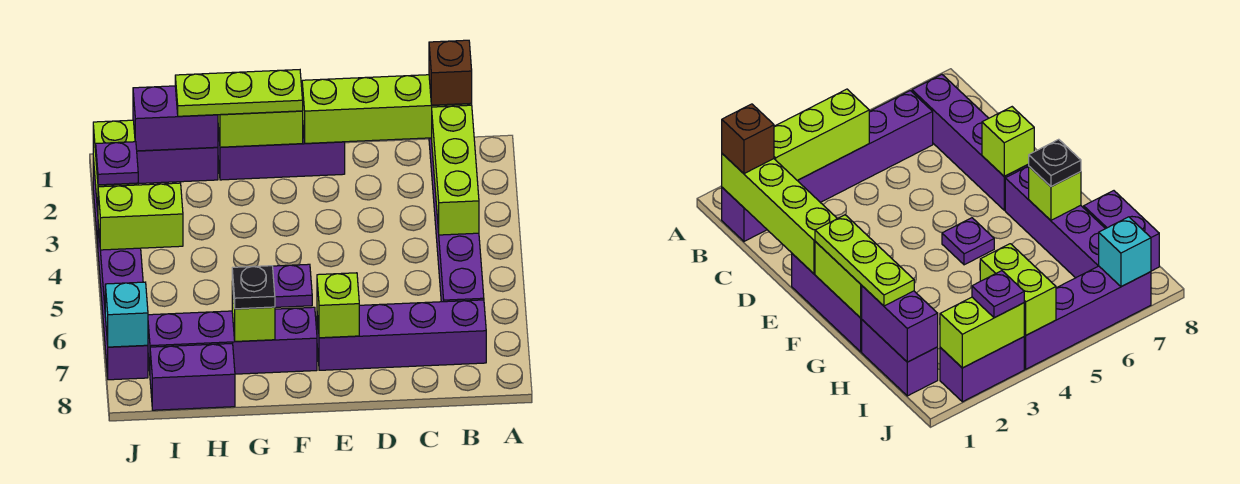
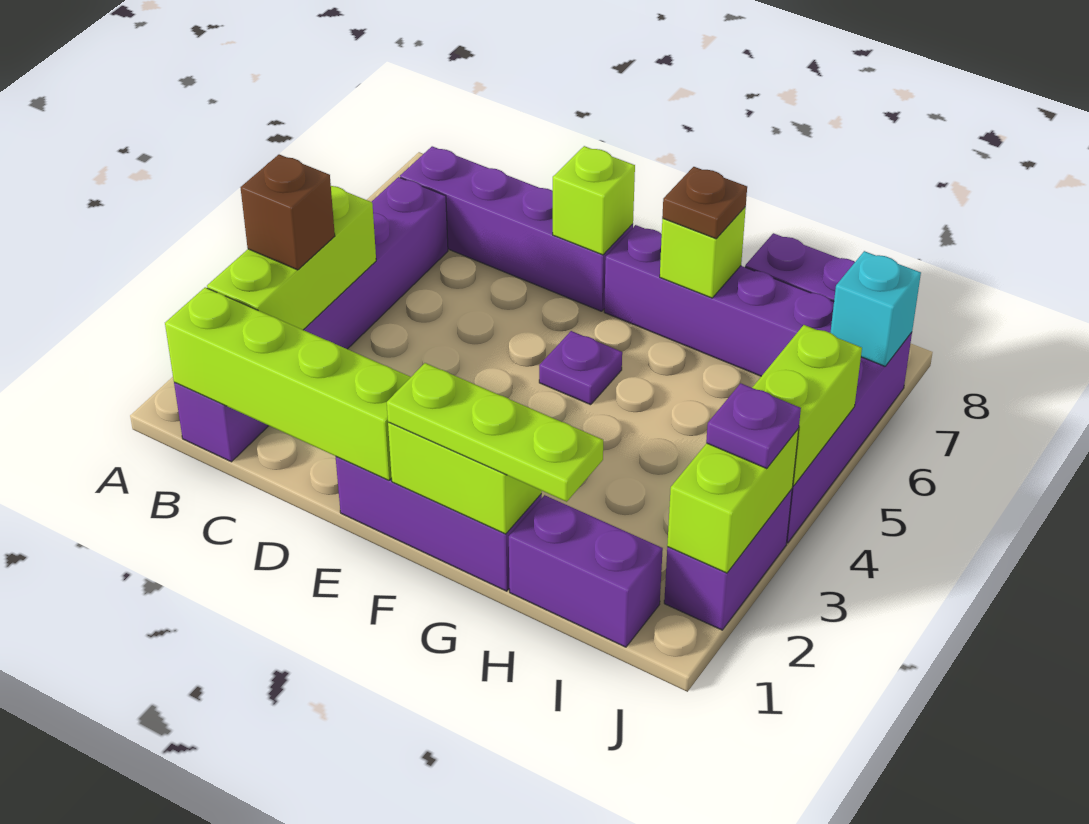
brown 1x1 brick [429,40,472,105] -> brown 1x1 brick moved to [240,154,335,270]
black 1x1 plate [232,266,275,309] -> brown 1x1 plate [662,167,747,239]
purple 1x2 brick [133,86,218,151] -> none
lime 1x2 brick [98,183,183,250] -> lime 1x2 brick turned to [752,325,862,486]

